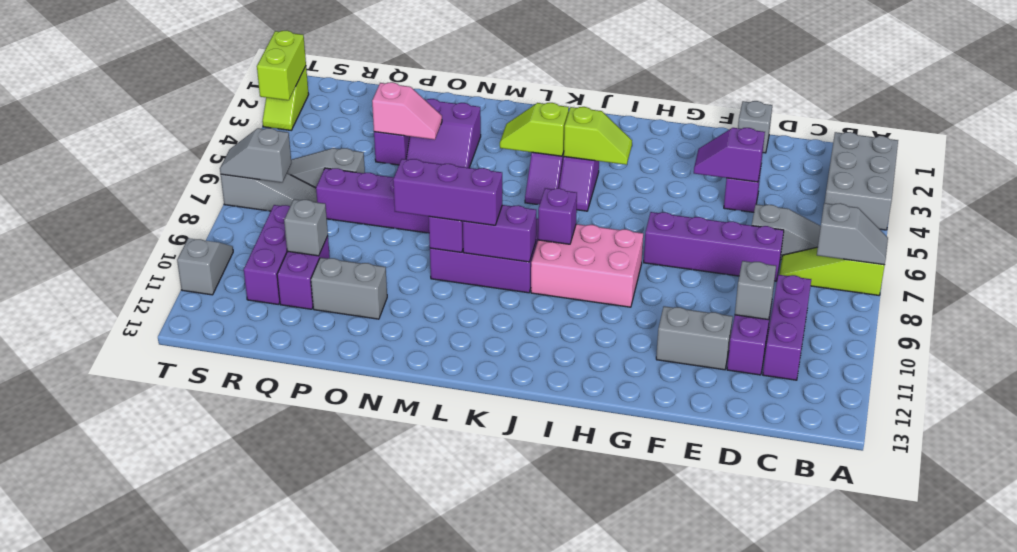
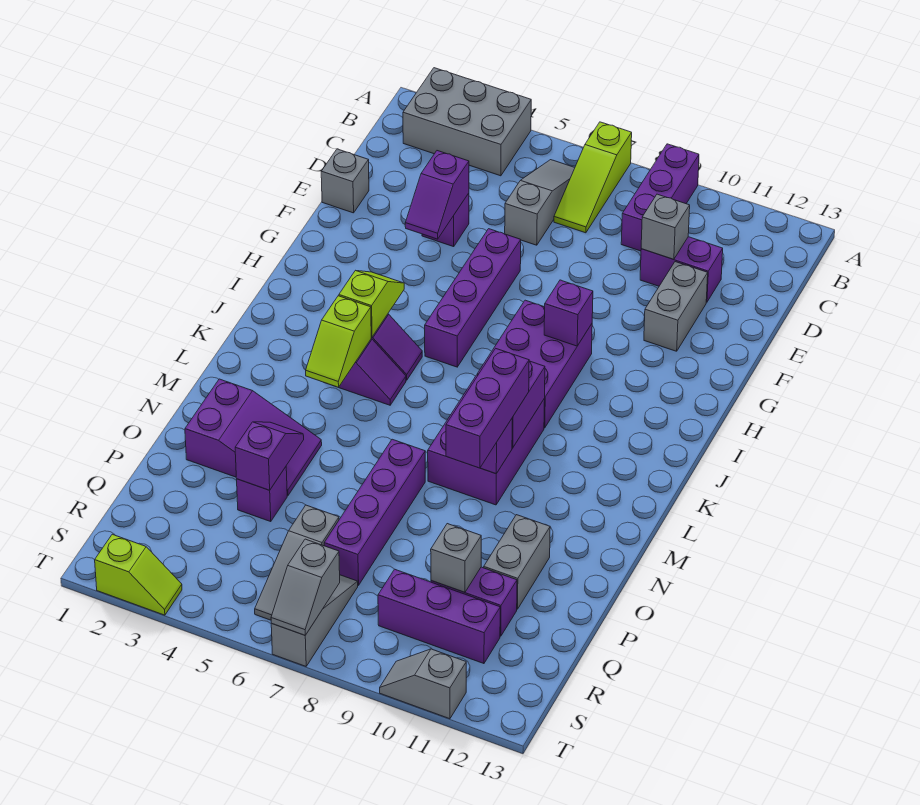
grey 1x2 slope [817,203,888,265] -> none
purple 1x3 brick [763,275,811,380] -> purple 1x3 brick turned to [621,144,699,251]
purple 1x4 brick [644,212,784,281] -> purple 1x4 brick moved to [425,229,521,367]
pink 2x3 brick [531,224,643,307] -> purple 2x3 brick [477,300,592,428]
purple 1x1 brick [538,188,577,244] -> purple 1x1 brick moved to [544,280,593,346]
purple 2x2 slope [406,99,481,168] -> purple 2x3 slope [185,379,322,495]
pink 1x2 slope [372,82,442,140] -> purple 1x2 slope [235,422,304,490]
lime 1x2 brick [257,31,306,100] -> none

